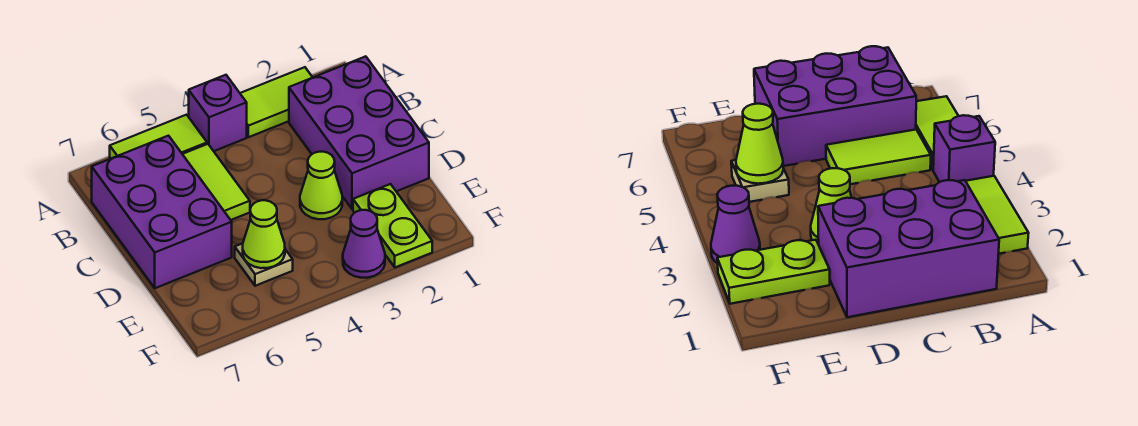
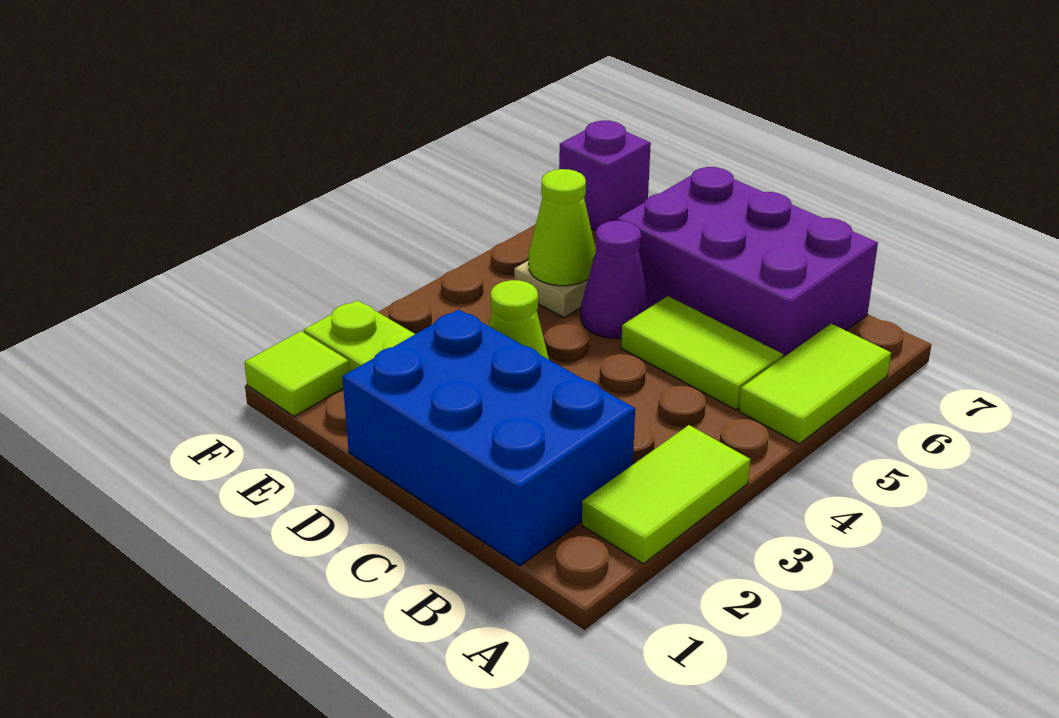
purple 1x1 brick [189,75,247,151] -> purple 1x1 brick moved to [559,121,651,231]
purple 2x3 brick [289,56,429,209] -> blue 2x3 brick [342,309,635,566]
none -> lime 1x1 tile [244,331,349,416]
purple 1x1 cone [343,210,385,278] -> purple 1x1 cone moved to [581,221,650,338]

